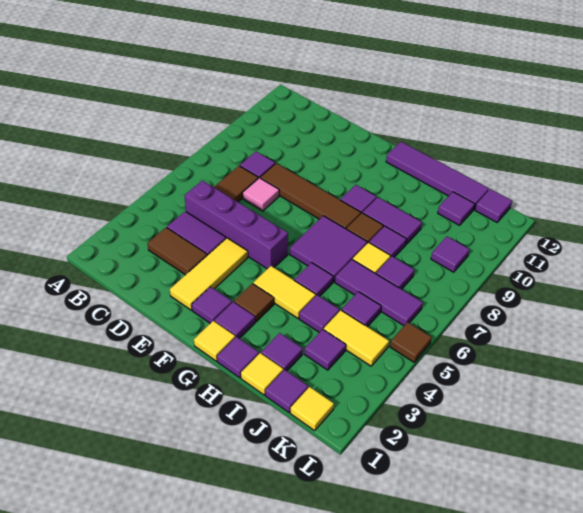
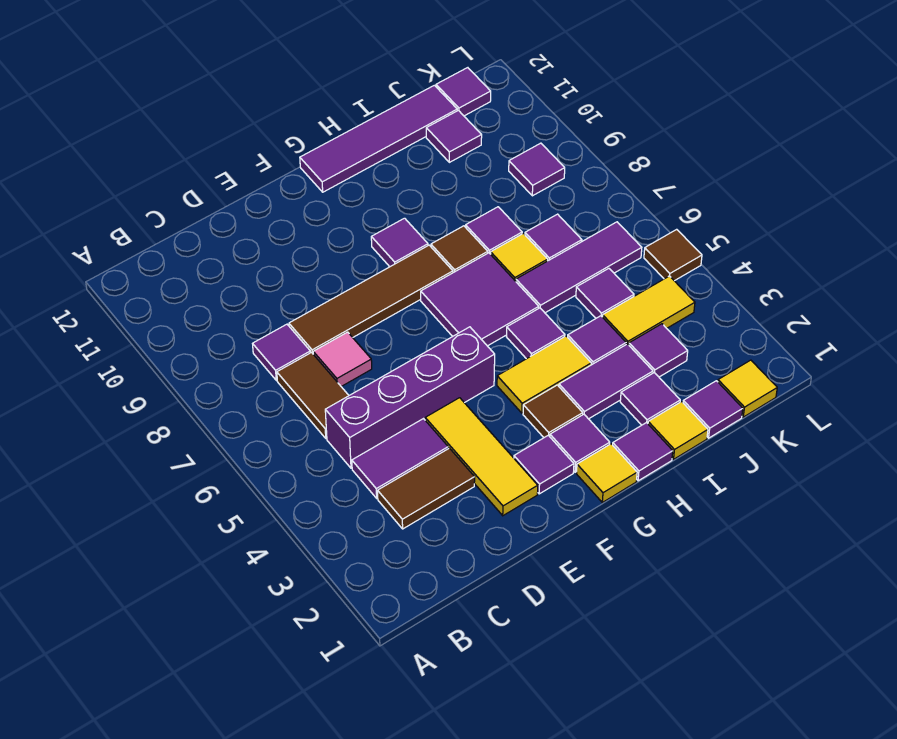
purple 1x2 tile [363,197,422,244] -> purple 1x2 tile moved to [559,344,653,419]

